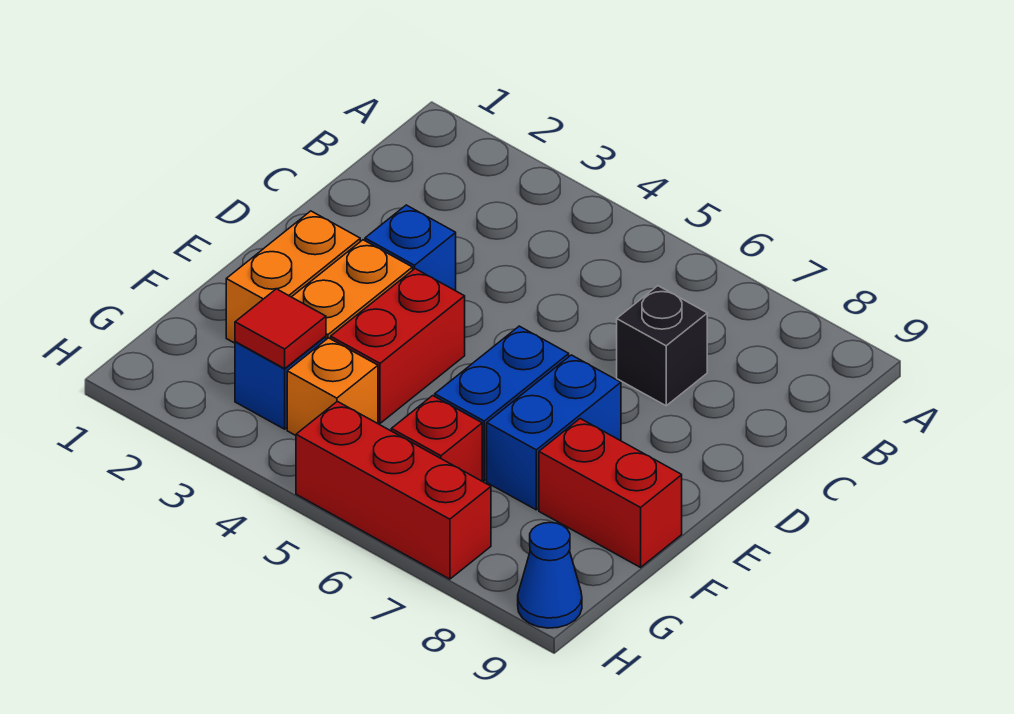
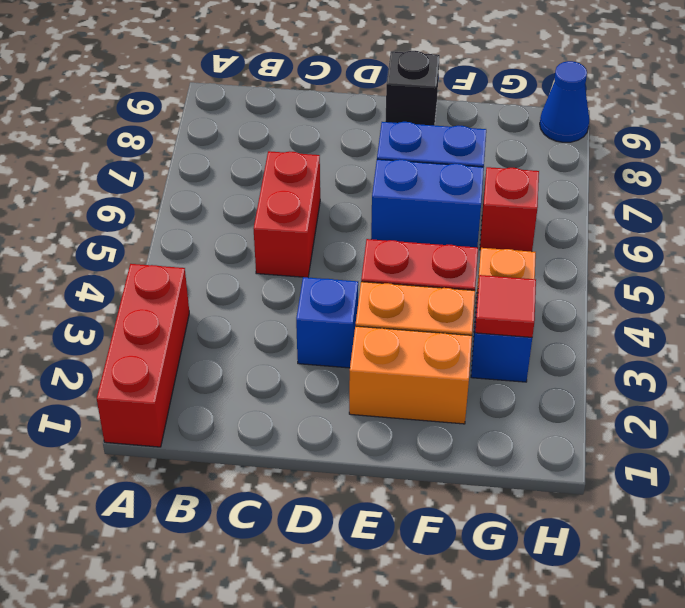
black 1x1 brick [617,286,707,406] -> black 1x1 brick moved to [385,51,440,125]
red 1x2 brick [539,419,682,567] -> red 1x2 brick moved to [253,151,320,277]
red 1x3 brick [296,401,491,579] -> red 1x3 brick moved to [97,264,189,447]

